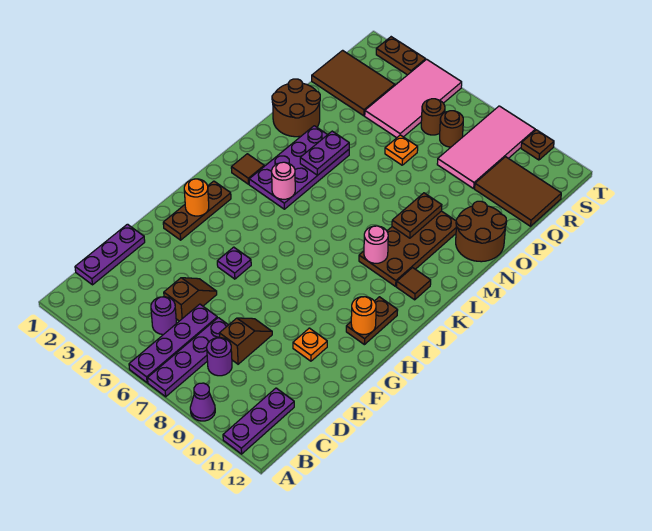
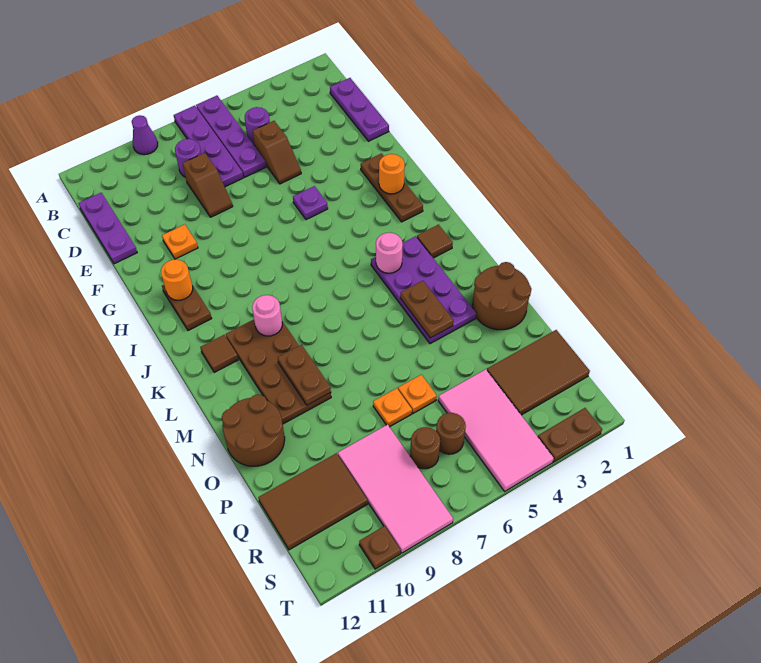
purple 1x3 plate [223,388,294,454] -> purple 1x3 plate moved to [78,193,137,264]
purple 1x2 plate [300,131,349,175] -> brown 1x2 plate [400,281,453,338]
none -> orange 1x1 plate [373,388,412,427]

